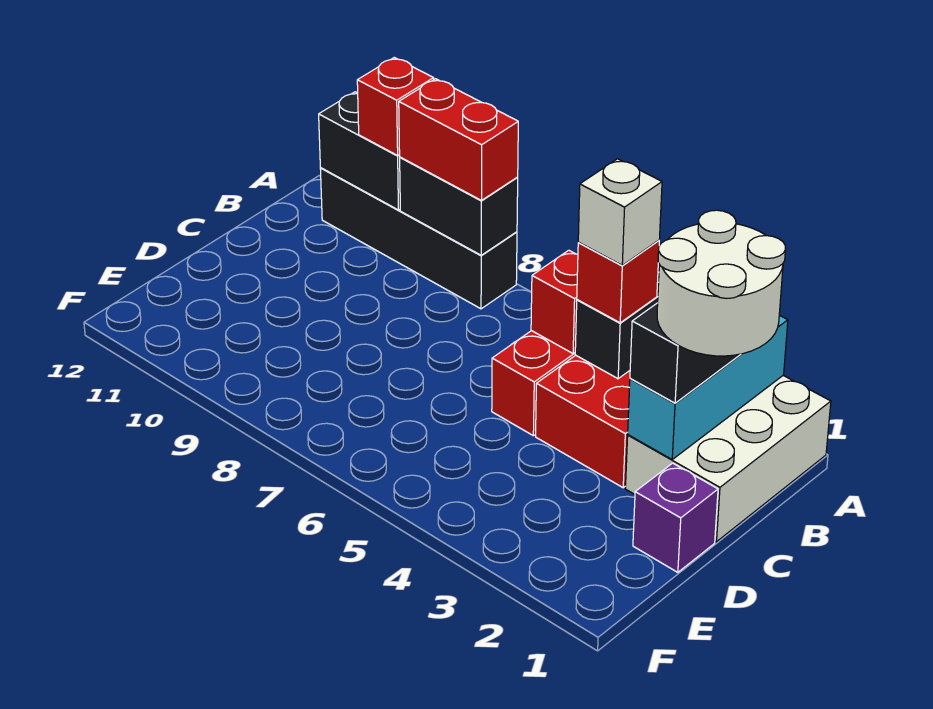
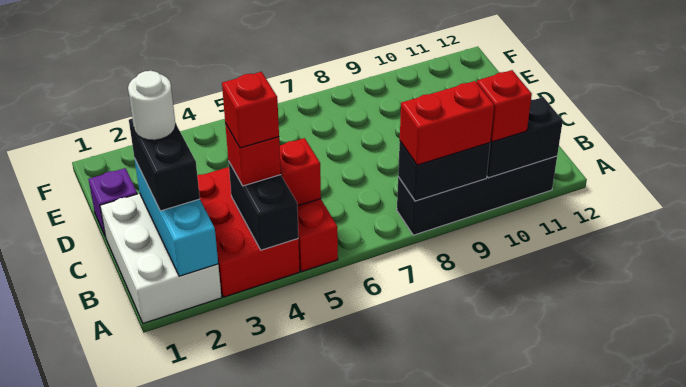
white 2x2 round brick [657,210,786,356] -> white 1x1 round brick [128,71,176,140]
white 1x1 brick [578,159,662,265] -> red 1x1 brick [222,72,279,148]

